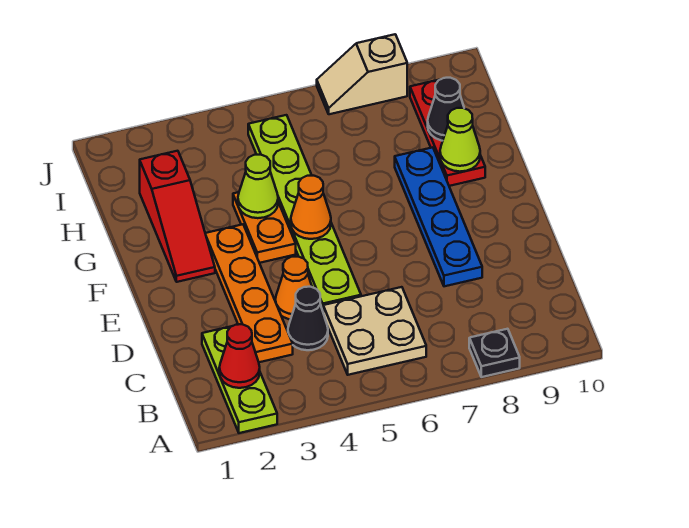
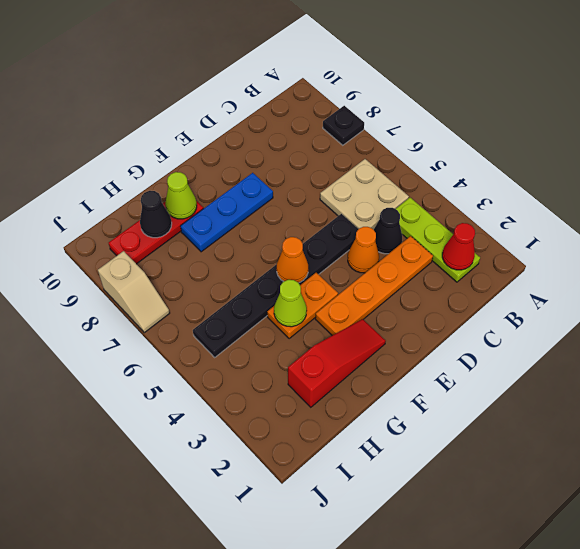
lime 1x3 plate [202,327,277,433] -> lime 1x3 plate turned to [396,198,480,282]
lime 1x6 plate [248,115,361,310] -> black 1x6 plate [193,214,358,357]
blue 1x4 plate [395,147,482,286] -> blue 1x3 plate [180,173,273,252]

